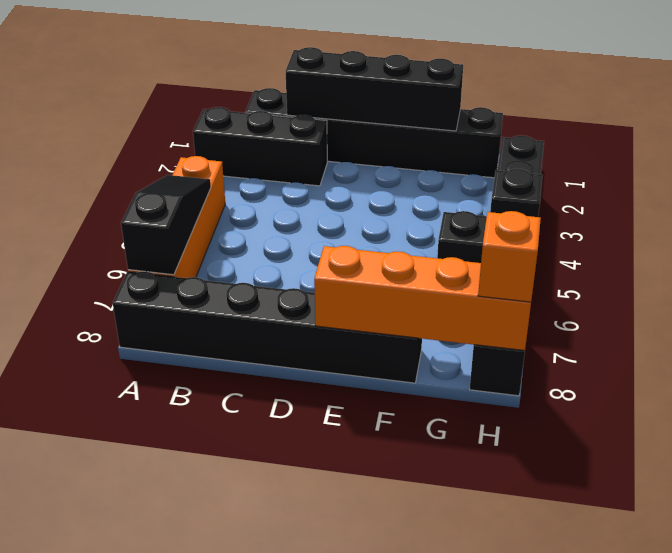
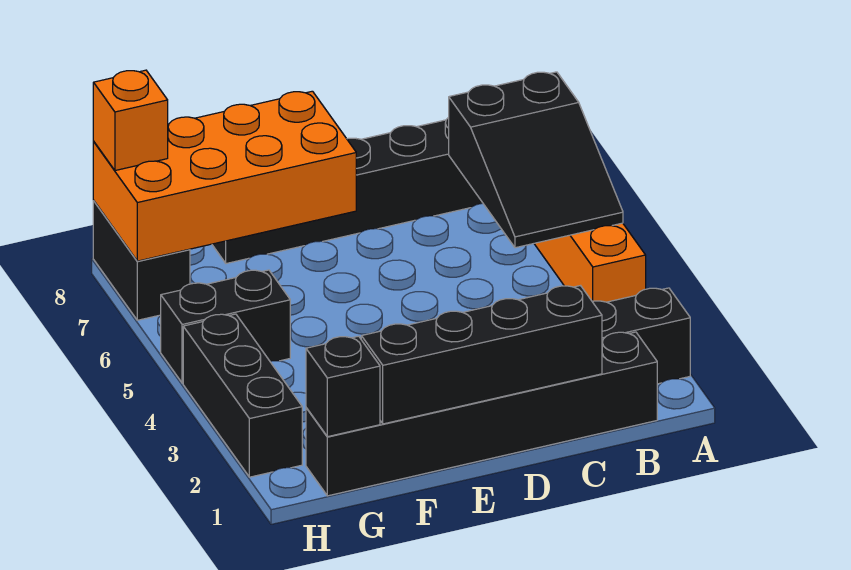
black 1x3 slope [121,175,211,275] -> black 2x3 slope [449,72,623,248]
orange 1x4 brick [314,246,531,351] -> orange 2x4 brick [93,91,356,261]
black 1x1 brick [490,169,543,217] -> black 1x1 brick moved to [306,336,380,437]

